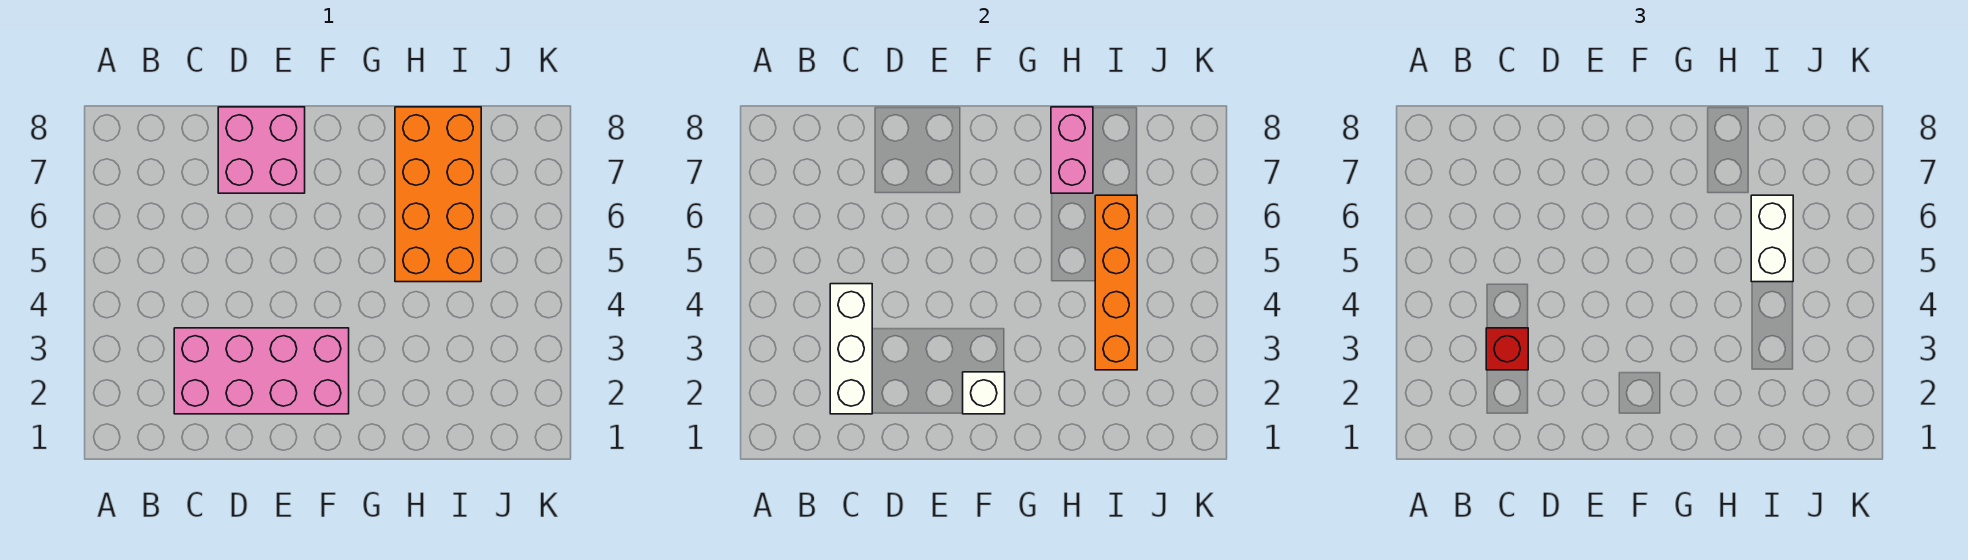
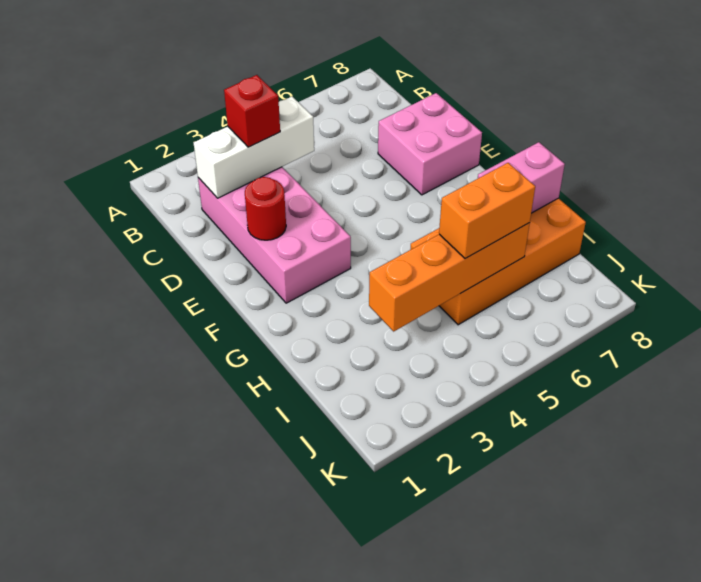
none -> red 1x1 round brick [245,177,286,240]
white 1x1 brick [963,372,1005,414] -> none
white 1x2 brick [1751,195,1793,282] -> orange 1x2 brick [439,163,535,259]

